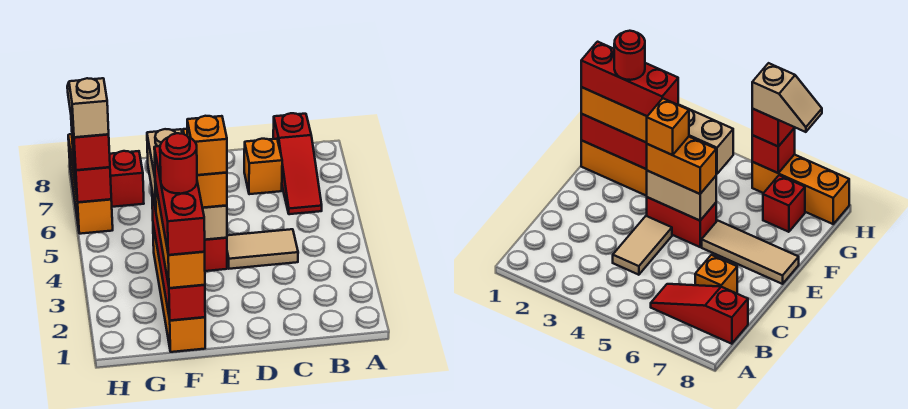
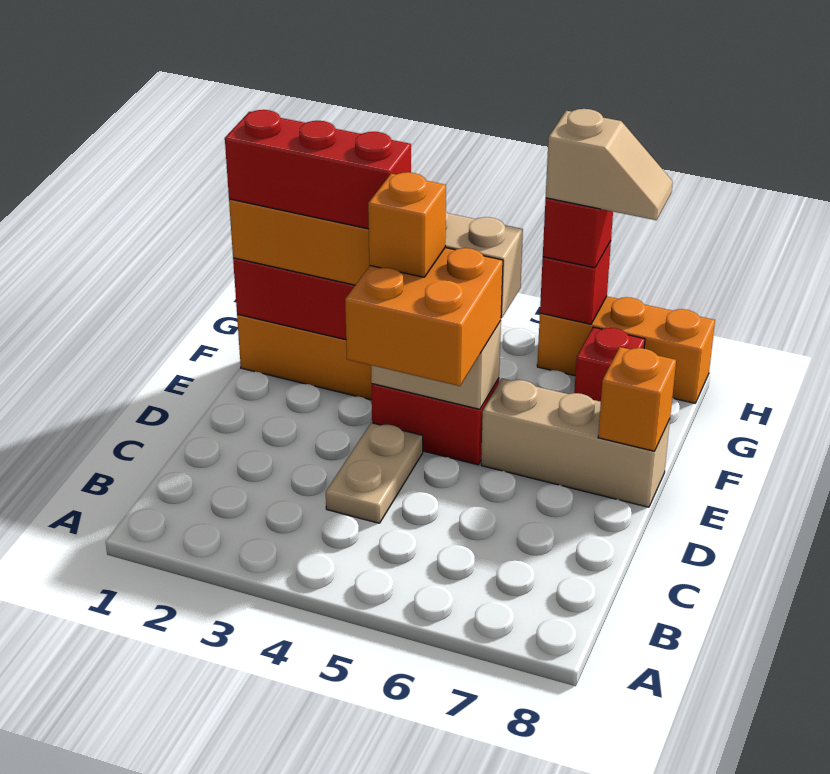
red 1x3 slope [273,113,322,214] -> none
tan 1x2 tile [227,229,298,269] -> tan 1x2 plate [326,423,423,523]
orange 1x1 brick [244,139,282,194] -> orange 1x1 brick moved to [598,347,676,451]
orange 1x2 brick [183,129,227,208] -> orange 2x2 brick [345,248,503,386]
tan 1x3 tile [702,221,799,284] -> tan 1x3 brick [481,379,670,507]
red 1x1 round brick [160,133,197,194] -> none

